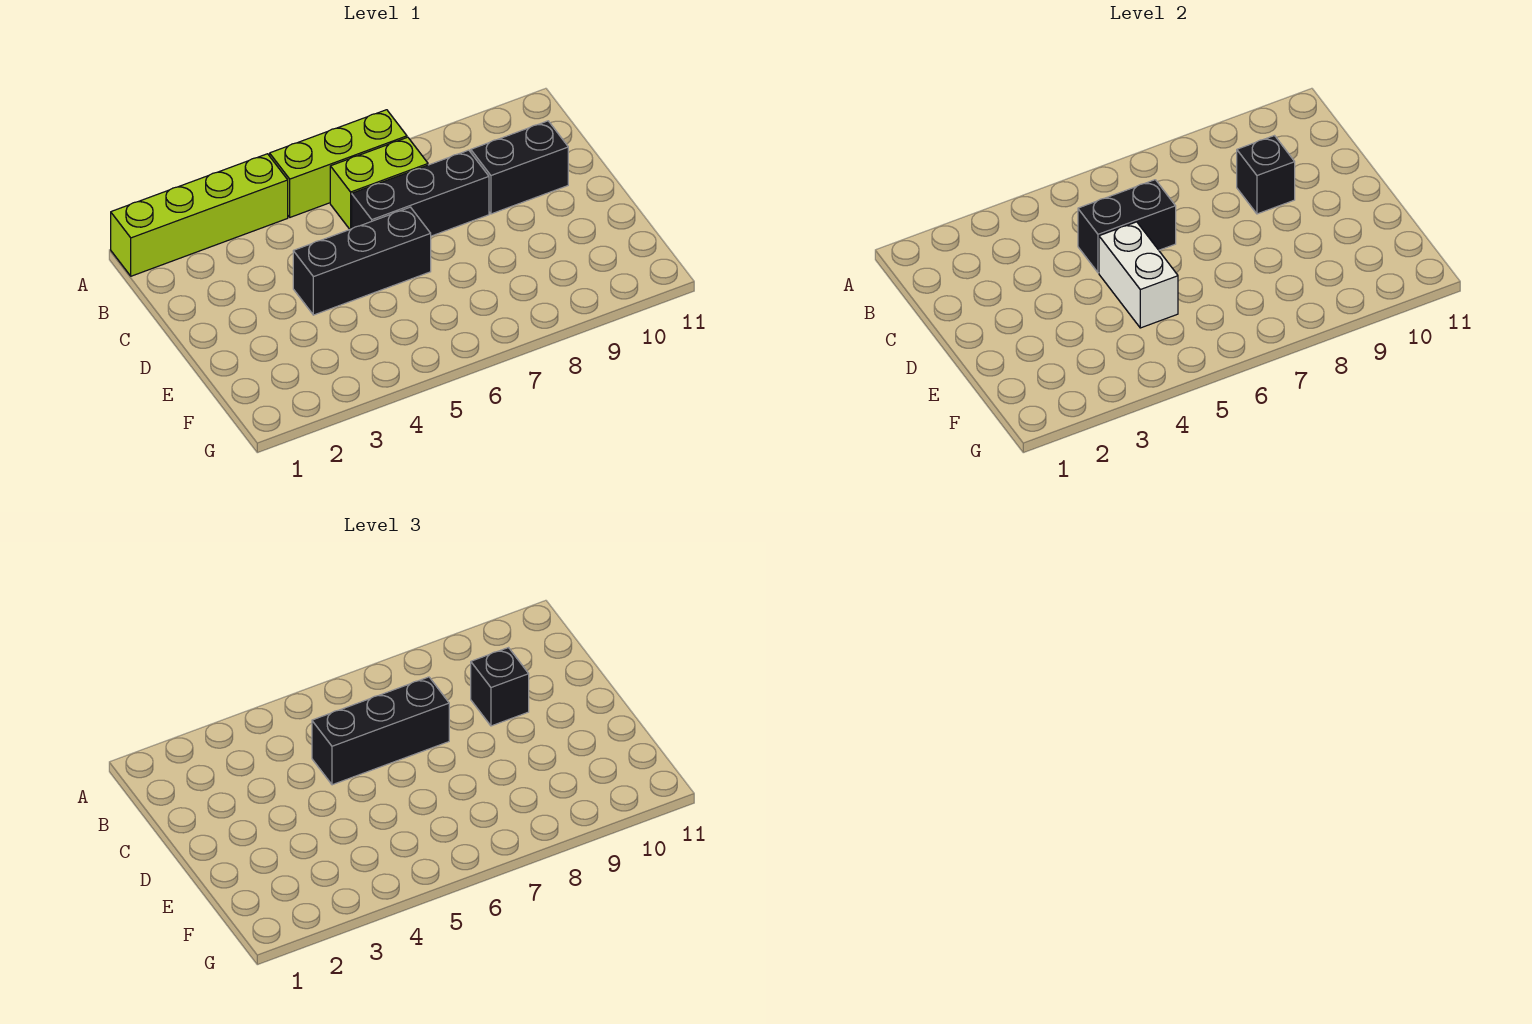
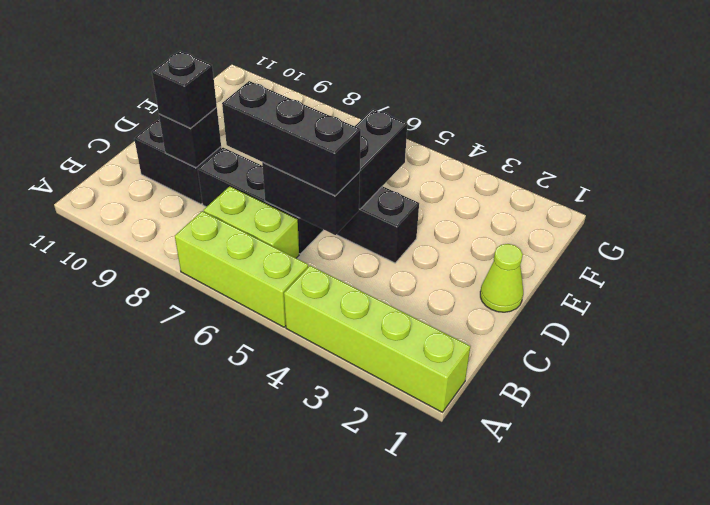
none -> lime 1x1 cone [480,244,523,312]
white 1x2 brick [1099,222,1178,328] -> black 1x2 brick [355,109,407,209]

